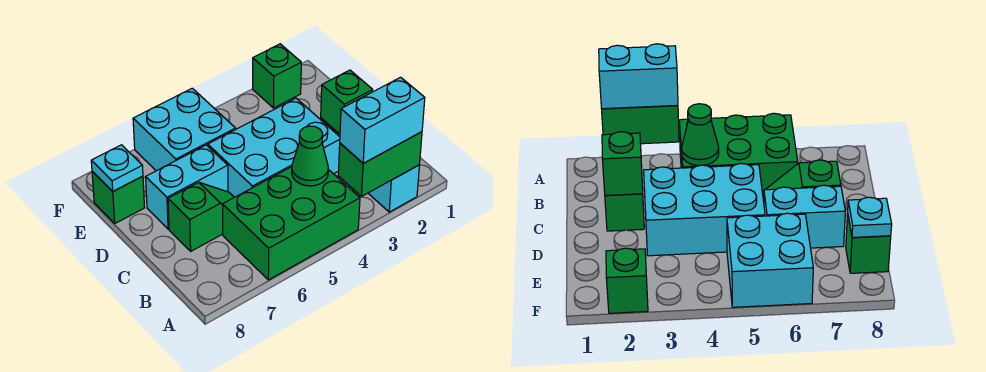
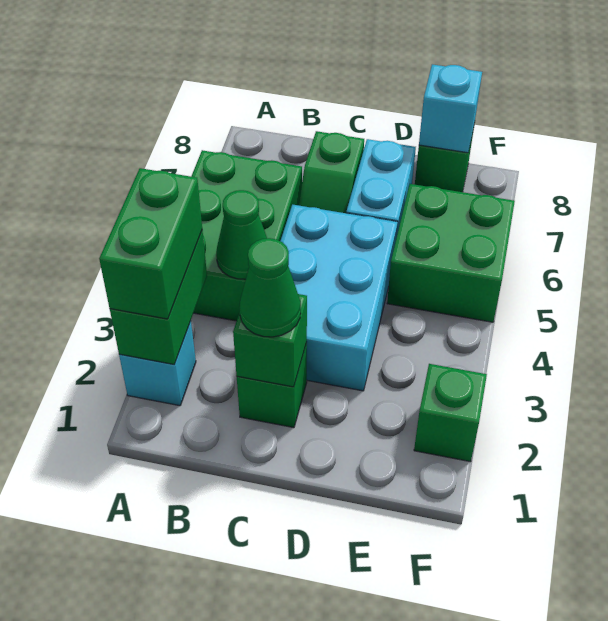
cyan 1x2 brick [340,77,425,163] -> green 1x2 brick [99,168,202,319]
none -> green 1x1 cone [239,238,301,337]
cyan 2x2 brick [133,88,236,171] -> green 2x2 brick [387,184,515,322]
cyan 1x1 plate [91,145,143,191] -> cyan 1x1 brick [419,64,482,153]

